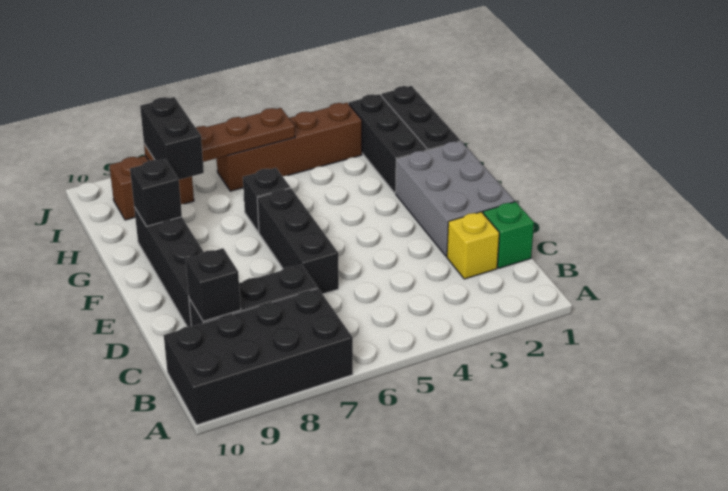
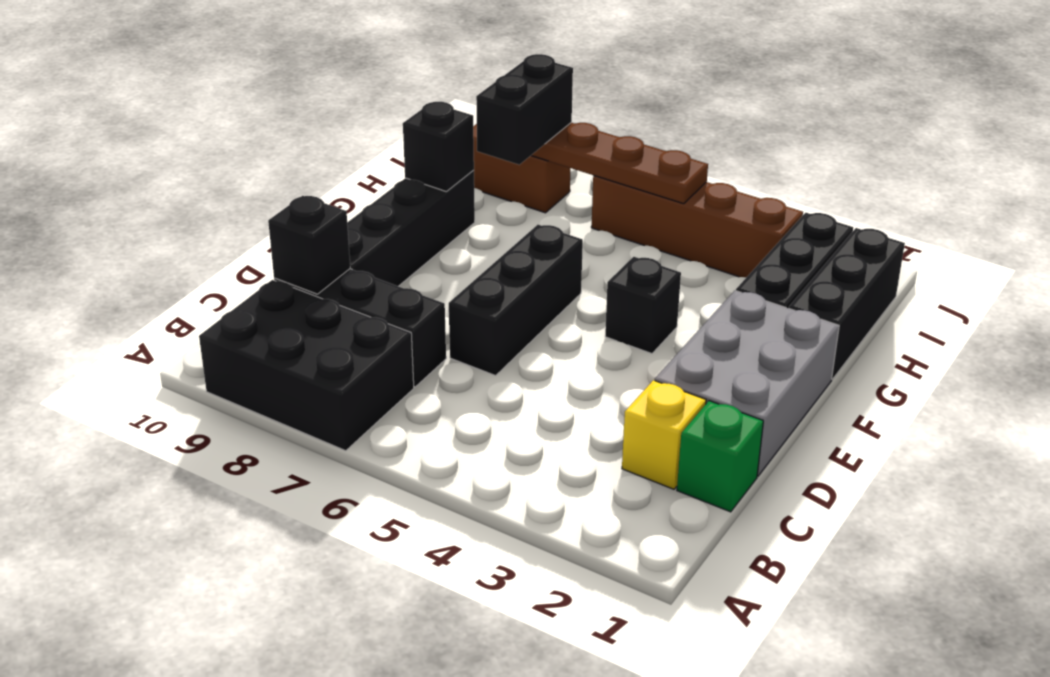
black 2x4 brick [164,288,353,425] -> black 2x3 brick [199,280,414,451]
black 1x1 brick [243,168,290,232] -> black 1x1 brick moved to [605,257,681,354]

